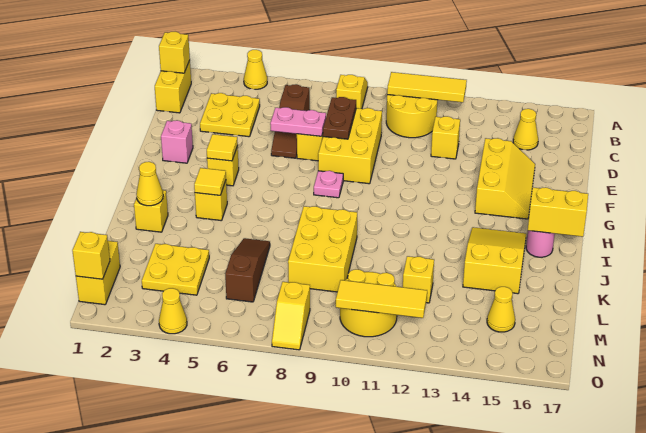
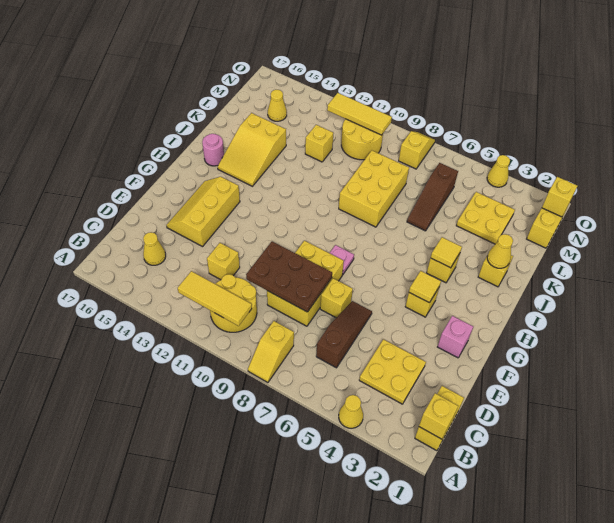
brown 1x2 plate [323,97,356,139] -> brown 2x3 plate [246,242,332,312]
pink 1x2 plate [270,107,326,136] -> none
yellow 1x2 brick [528,187,588,237] -> none

